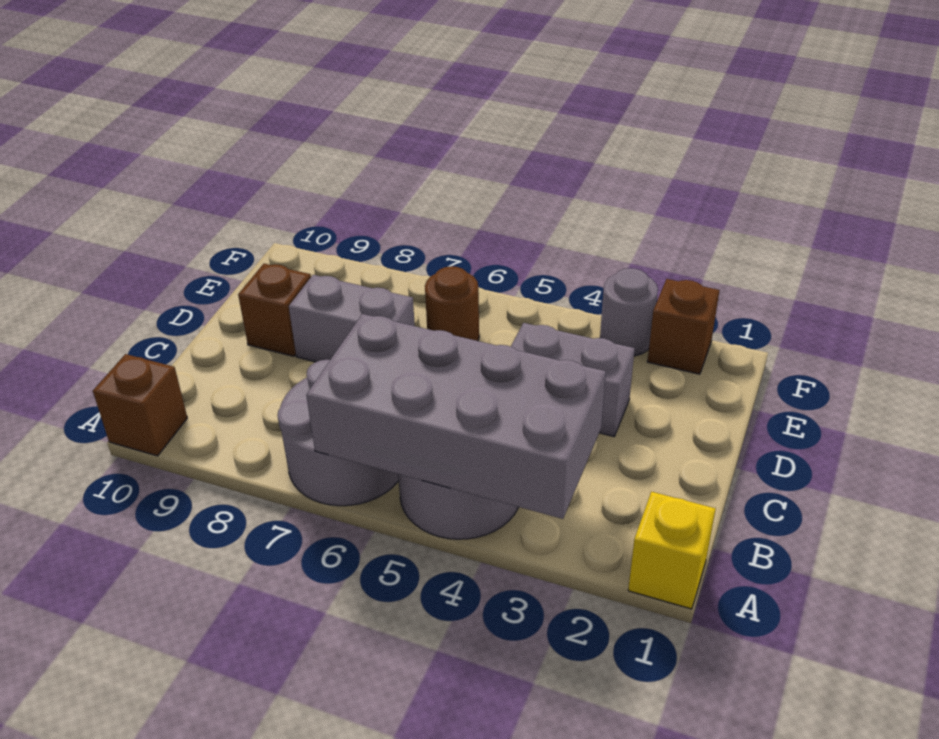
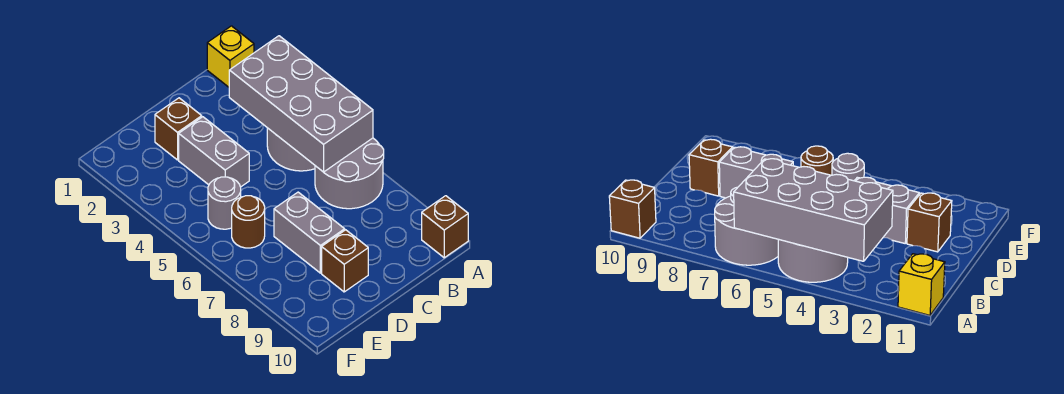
brown 1x1 brick [647,279,720,374] -> brown 1x1 brick moved to [155,98,202,160]
grey 1x1 round brick [600,268,658,356] -> grey 1x1 round brick moved to [208,177,241,229]

